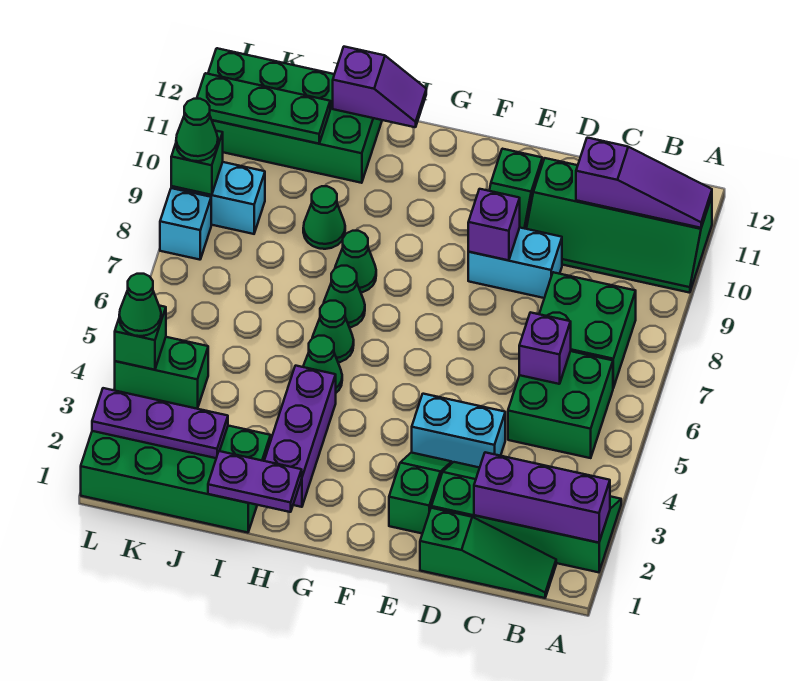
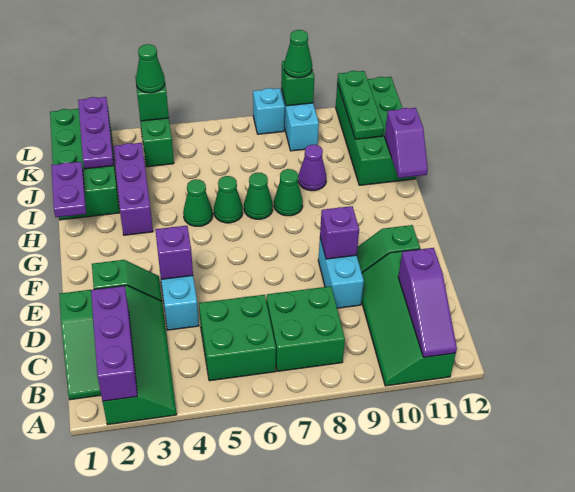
purple 1x1 brick [519,312,571,384] -> purple 1x1 brick moved to [155,226,193,279]
purple 1x3 brick [264,366,336,507] -> purple 1x3 brick turned to [113,143,153,235]
green 1x1 cone [303,186,345,249] -> purple 1x1 cone [298,145,326,191]

